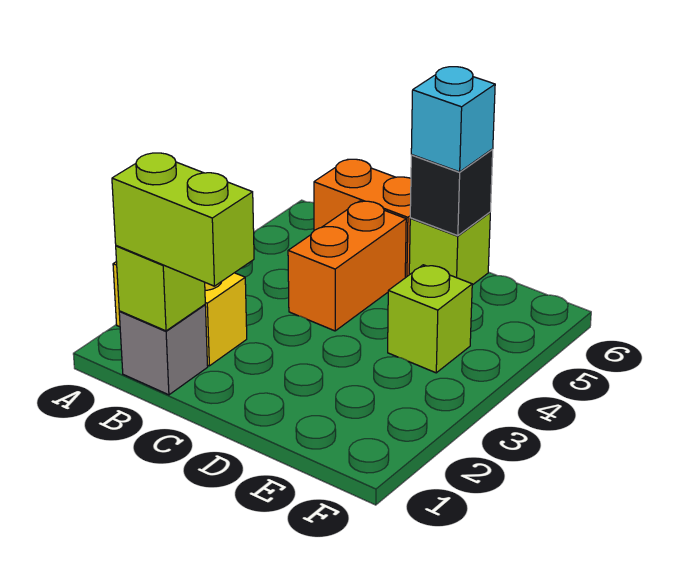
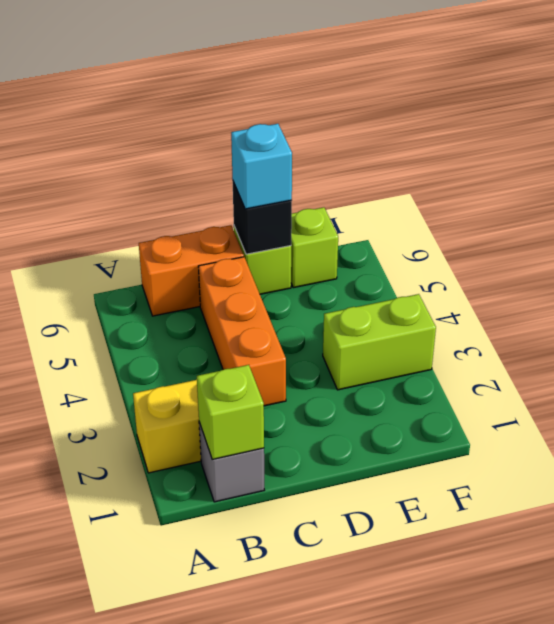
lime 1x2 brick [112,153,254,286] -> lime 1x2 brick moved to [323,294,436,390]
orange 1x2 brick [288,201,406,331] -> orange 1x3 brick [198,257,286,406]
lime 1x1 brick [388,265,472,373] -> lime 1x1 brick moved to [291,207,338,288]

